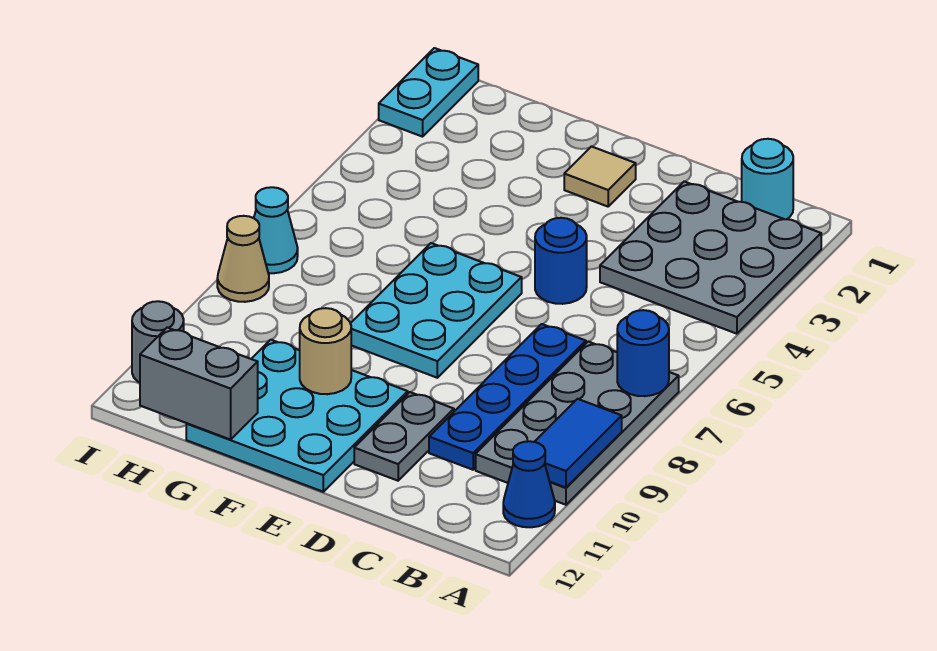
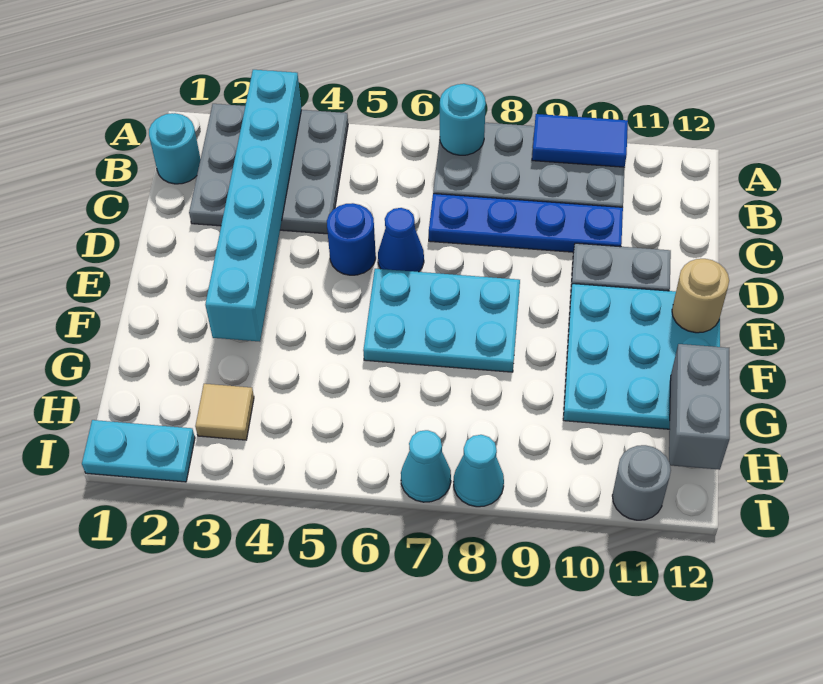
none -> cyan 1x6 brick [205,70,301,342]
blue 1x1 round brick [617,310,669,396] -> cyan 1x1 round brick [440,84,486,155]
blue 1x1 cone [503,441,555,527] -> blue 1x1 cone moved to [378,208,424,272]
tan 1x1 tile [564,147,636,207] -> tan 1x1 tile moved to [195,384,254,440]
tan 1x1 round brick [300,308,351,394] -> tan 1x1 round brick moved to [672,259,729,333]
tan 1x1 cone [217,216,269,302] -> cyan 1x1 cone [454,435,504,507]

